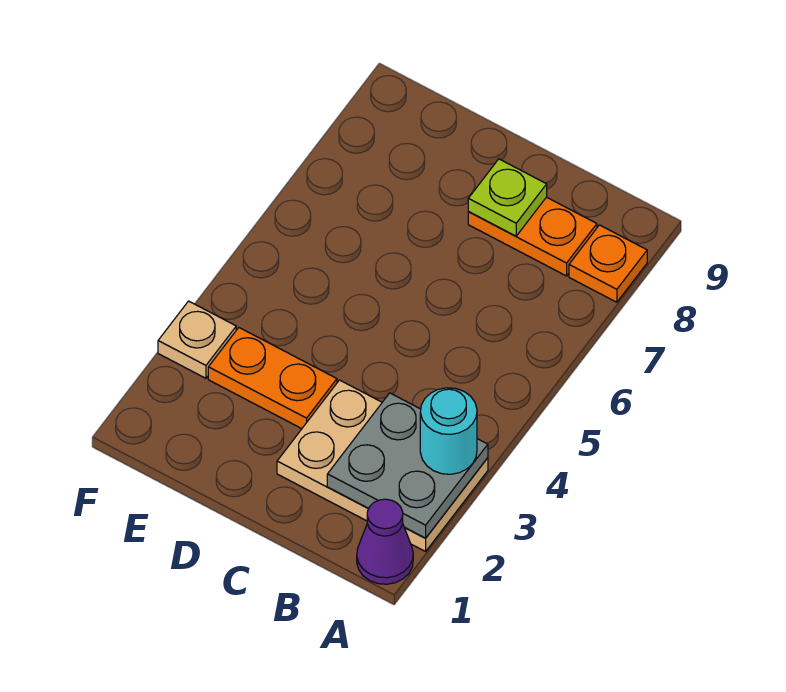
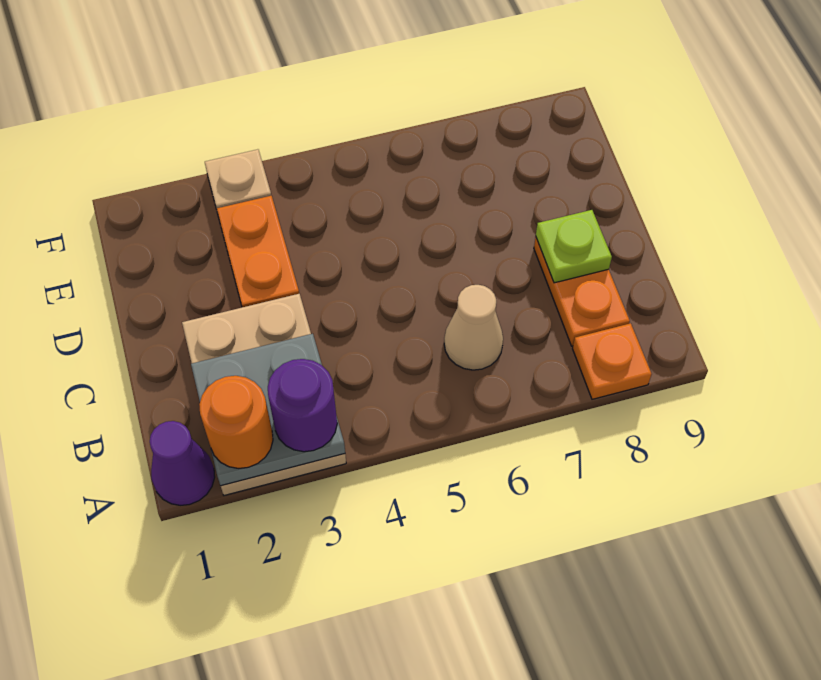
none -> orange 1x1 round brick [199,376,273,468]
cyan 1x1 round brick [420,388,477,474] -> purple 1x1 round brick [268,359,337,452]
none -> tan 1x1 cone [444,285,503,370]

